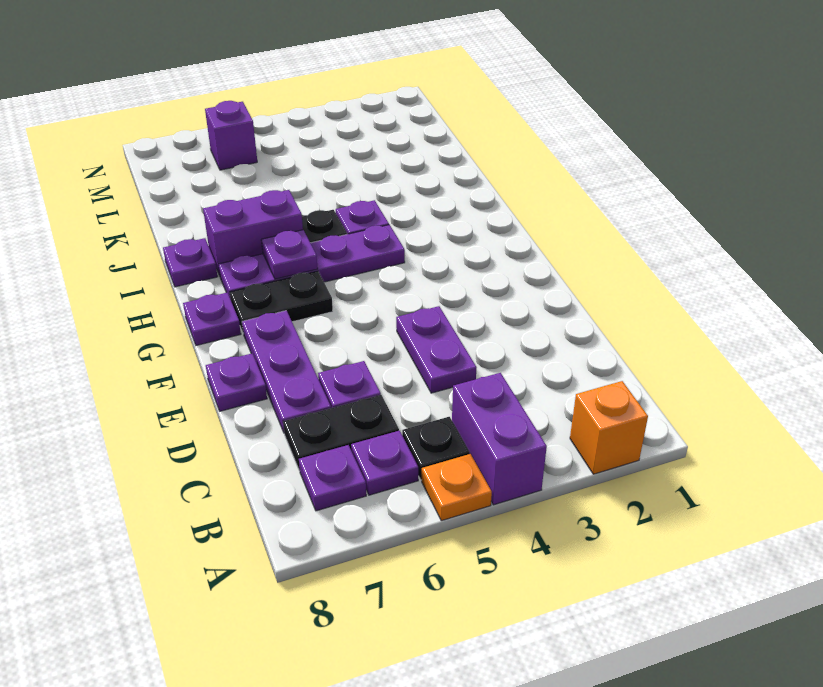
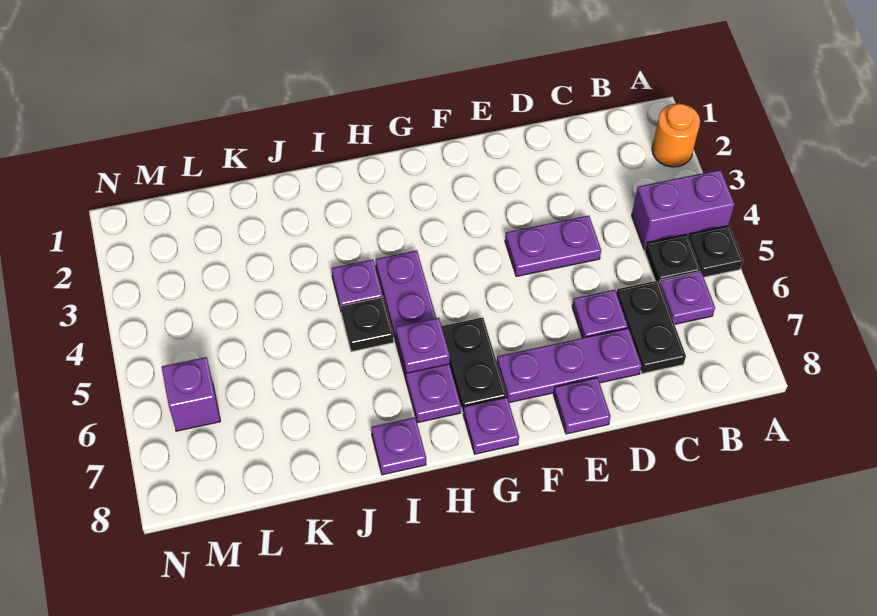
orange 1x1 brick [570,381,648,474] -> orange 1x1 round brick [652,103,700,167]
orange 1x1 plate [422,454,492,521] -> black 1x1 plate [688,226,743,277]
purple 1x1 plate [299,445,366,511] -> none
purple 1x2 brick [203,190,303,276] -> none

